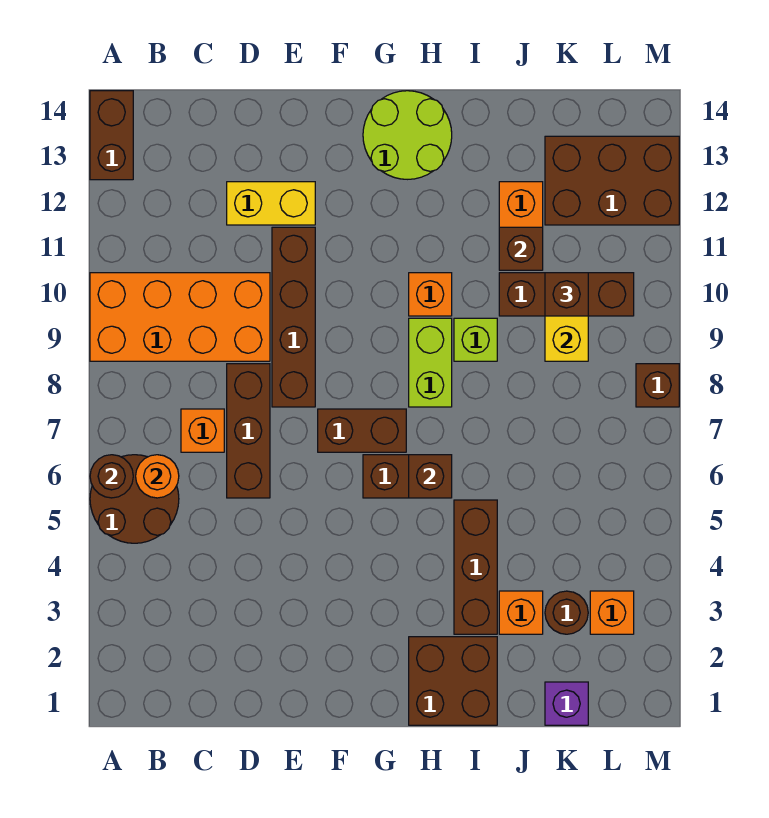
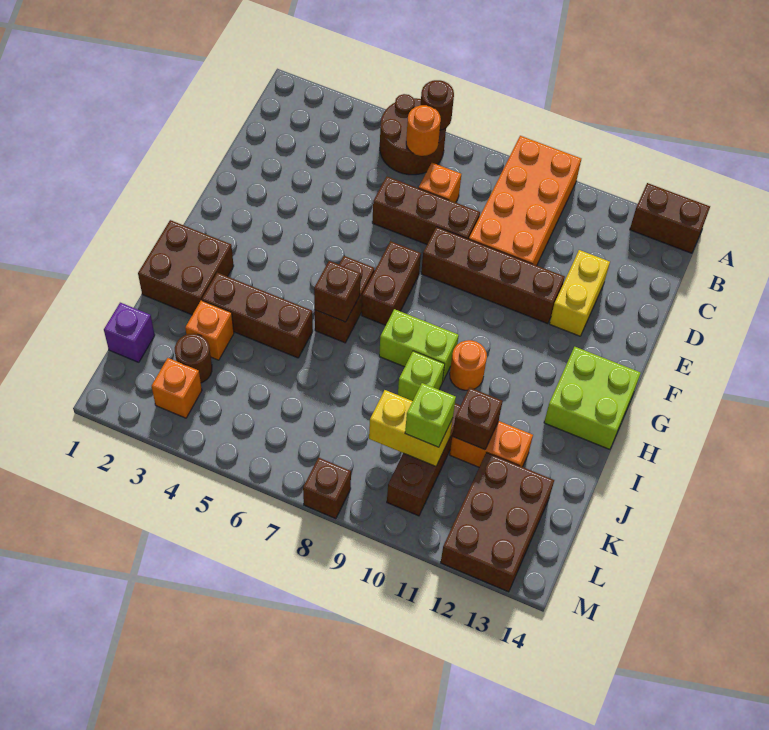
lime 2x2 round brick [363,91,452,179] -> lime 2x2 brick [544,347,641,449]
orange 1x1 brick [409,273,452,316] -> orange 1x1 round brick [450,340,487,390]
brown 1x1 brick [545,273,588,316] -> lime 1x1 brick [405,383,456,447]

